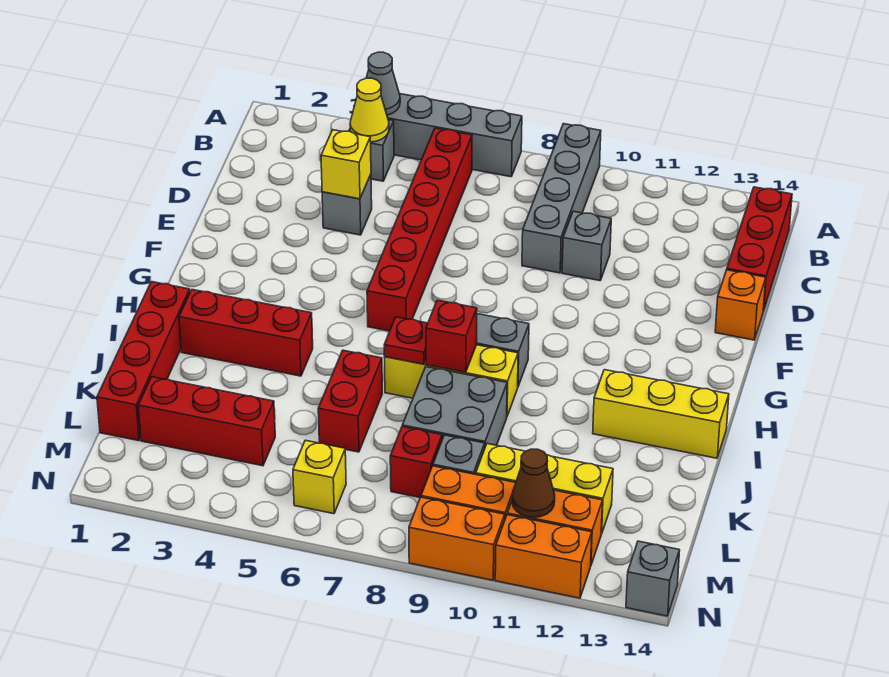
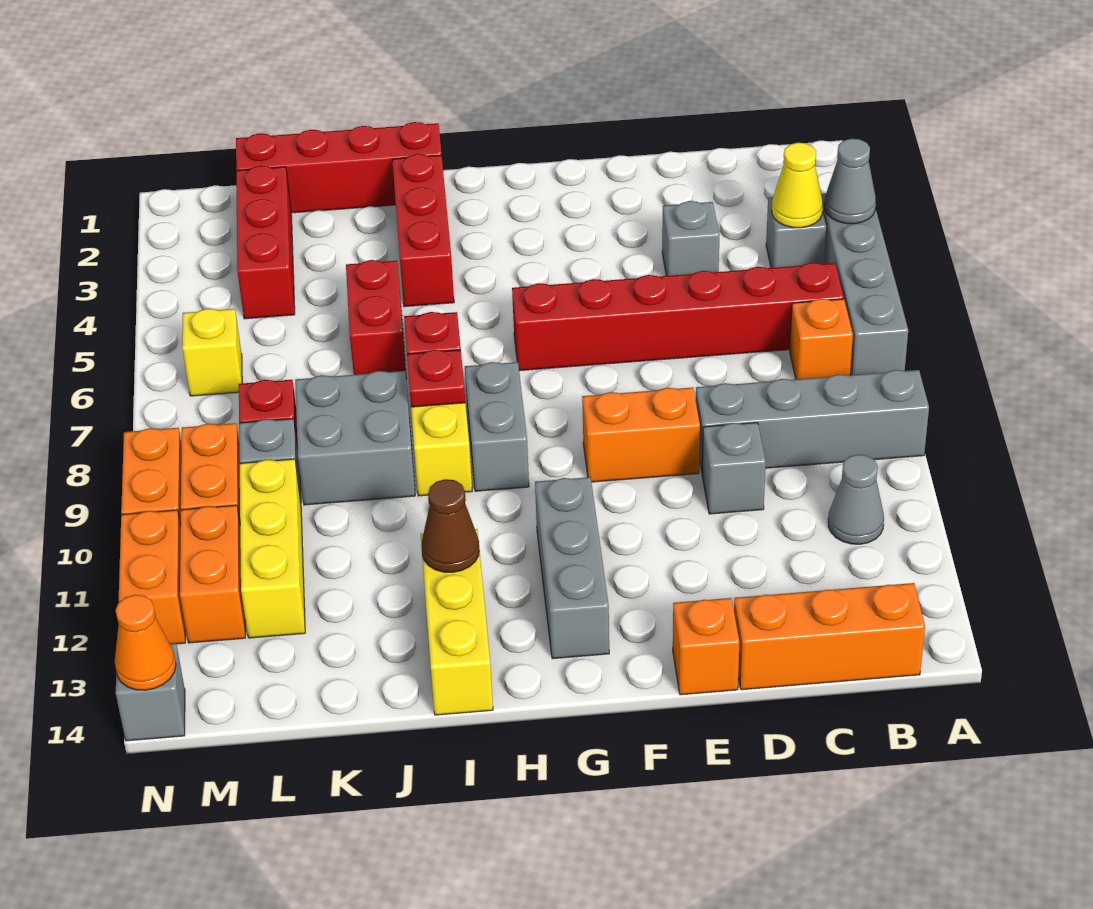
none -> orange 1x1 brick [790,299,853,379]
none -> grey 1x1 cone [828,455,884,544]
red 1x3 brick [727,187,792,311] -> orange 1x3 brick [734,583,925,690]
yellow 1x1 brick [321,130,371,199] -> none
none -> orange 1x2 brick [582,388,700,482]
none -> grey 1x3 brick [535,477,609,659]
red 1x1 brick [426,300,477,372] -> red 1x1 plate [407,350,465,407]
red 1x2 brick [318,350,382,452] -> red 1x2 brick turned to [346,260,407,379]
brown 1x1 cone [512,449,555,517] -> brown 1x1 cone moved to [421,479,479,572]
none -> orange 1x1 cone [115,595,176,690]

